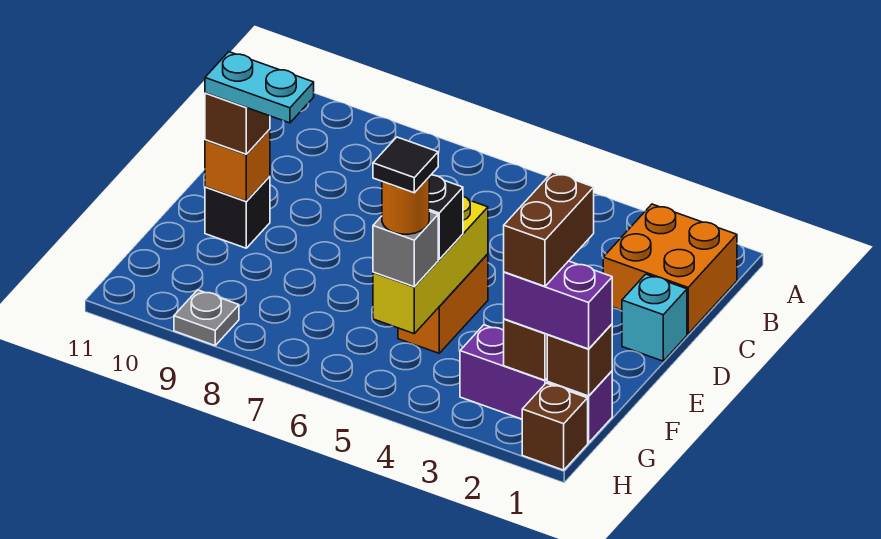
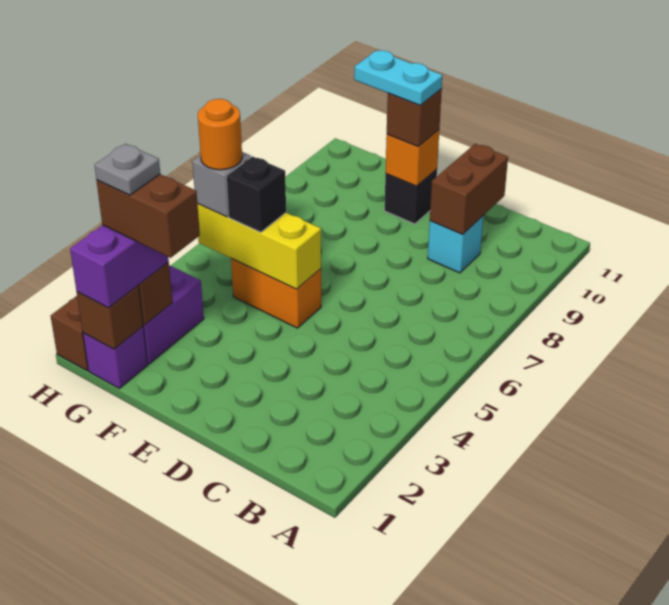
orange 2x2 brick [603,204,737,334] -> none
none -> brown 1x2 brick [430,144,508,234]
cyan 1x1 brick [622,274,687,361] -> cyan 1x1 brick moved to [428,216,483,273]
cyan 1x2 plate [205,52,314,123] -> cyan 1x2 plate turned to [354,50,442,105]
black 1x1 tile [373,137,438,193] -> none
grey 1x1 plate [174,290,239,345] -> grey 1x1 plate moved to [95,144,160,195]

